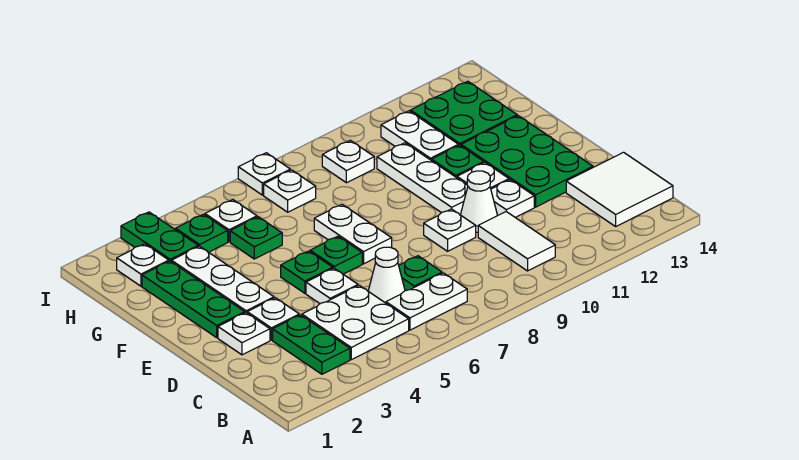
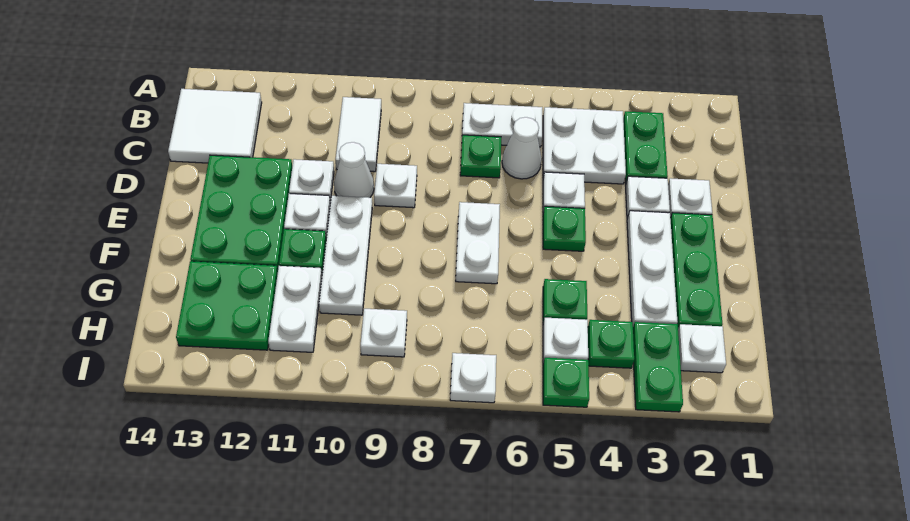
green 1x1 plate [310,236,362,274] -> green 1x1 plate moved to [543,358,589,407]
white 1x1 plate [264,170,316,212] -> none

